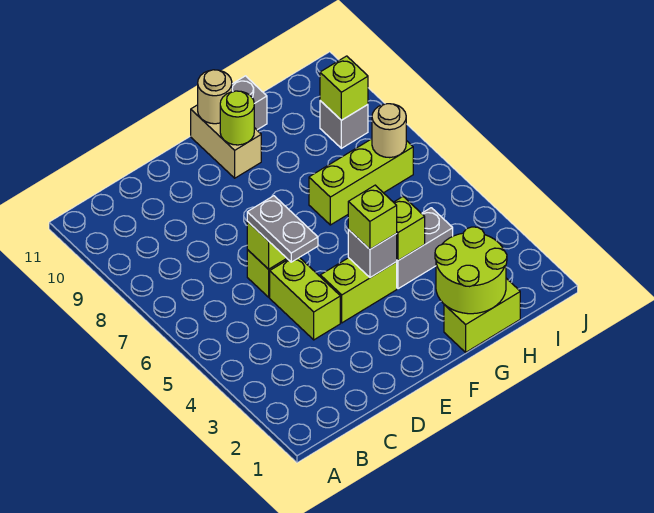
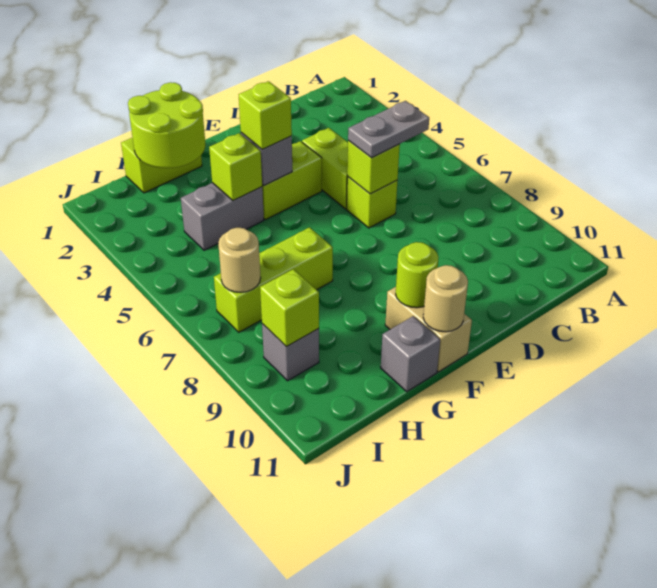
grey 1x2 plate [247,196,318,262] -> grey 1x2 plate turned to [348,101,429,158]

